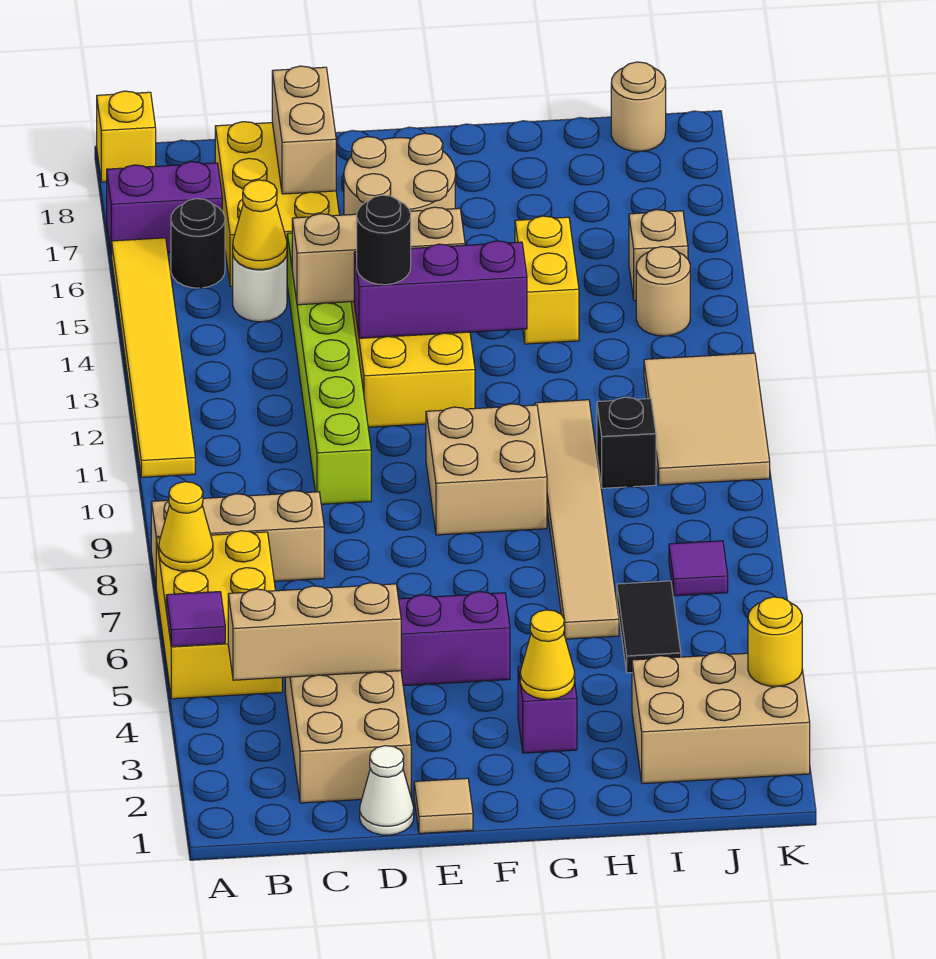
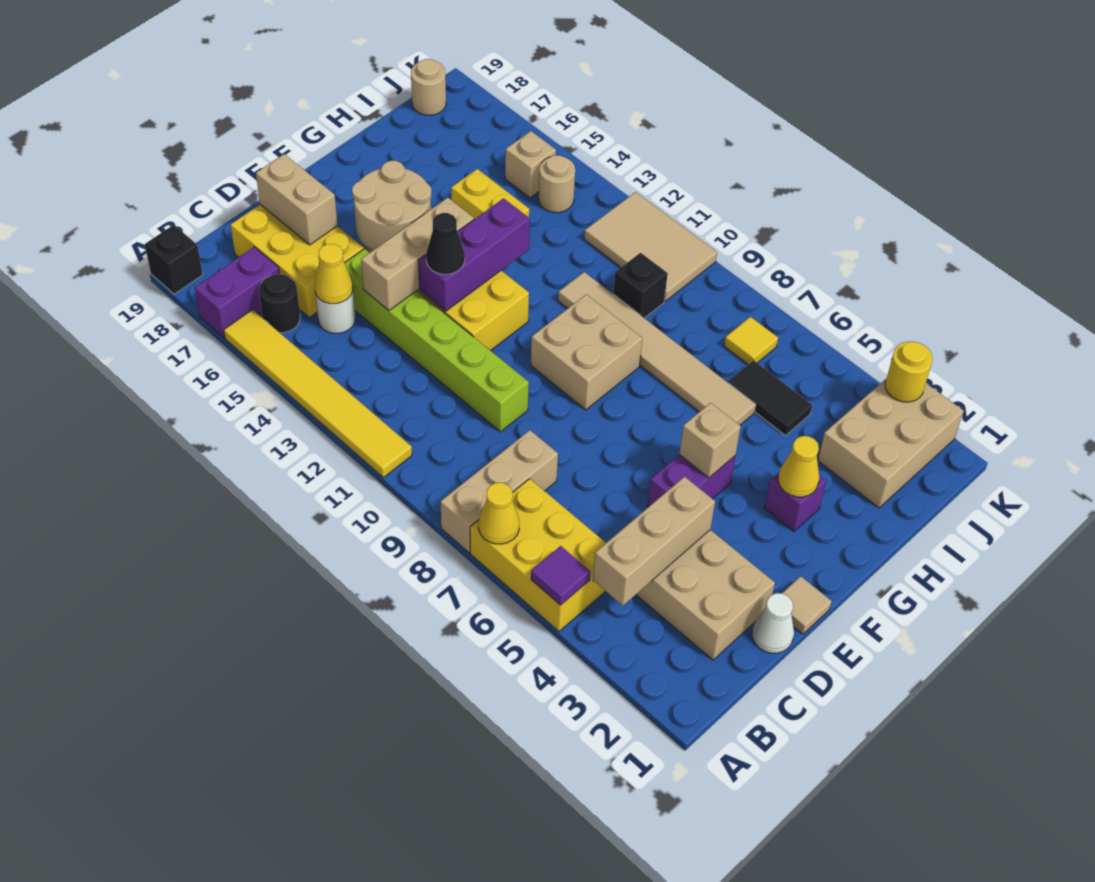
yellow 1x1 brick [97,91,156,182] -> black 1x1 brick [145,225,203,294]
black 1x1 round brick [357,195,411,285] -> black 1x1 cone [426,213,465,274]
none -> tan 1x1 brick [679,403,741,478]
purple 1x1 tile [669,541,728,596] -> yellow 1x1 tile [724,317,778,365]

